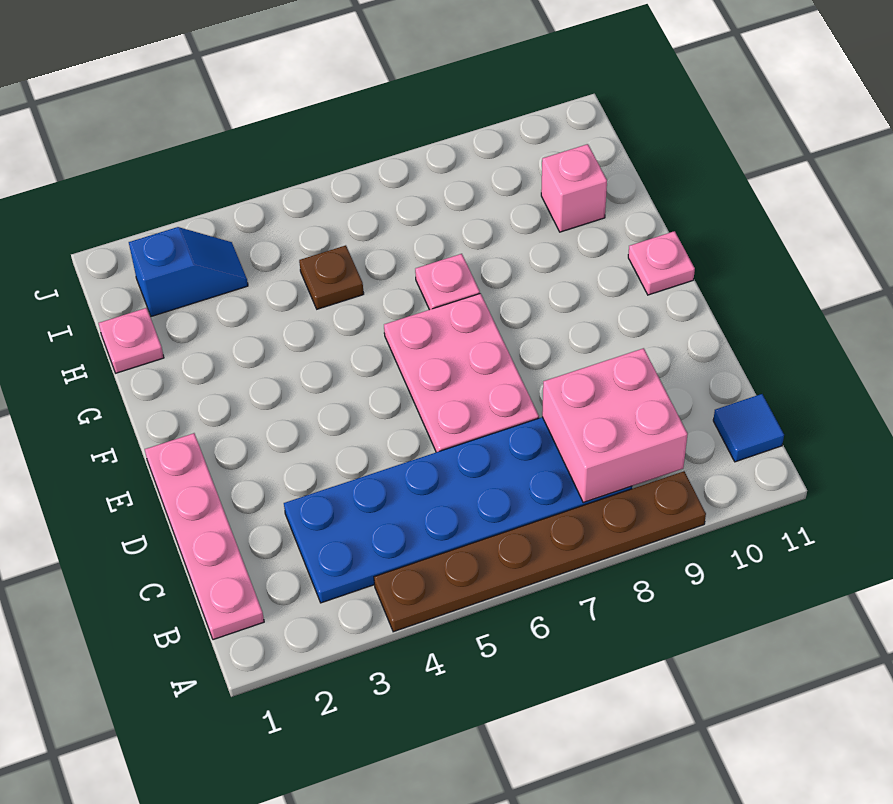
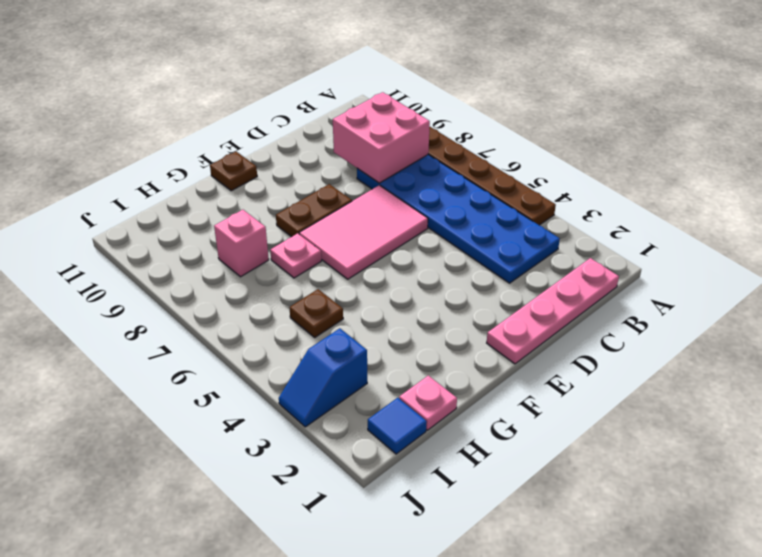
blue 1x1 tile [713,394,784,462] -> blue 1x1 tile moved to [368,398,427,454]
pink 2x3 plate [384,293,539,452] -> pink 2x3 tile [299,185,428,279]
none -> brown 1x2 plate [276,184,352,237]
pink 1x1 plate [628,231,695,295] -> brown 1x1 plate [210,152,257,191]
pink 1x1 brick [541,144,607,232] -> pink 1x1 brick moved to [214,210,269,277]
blue 1x2 slope [129,227,248,317] -> blue 1x2 slope turned to [279,328,367,427]

